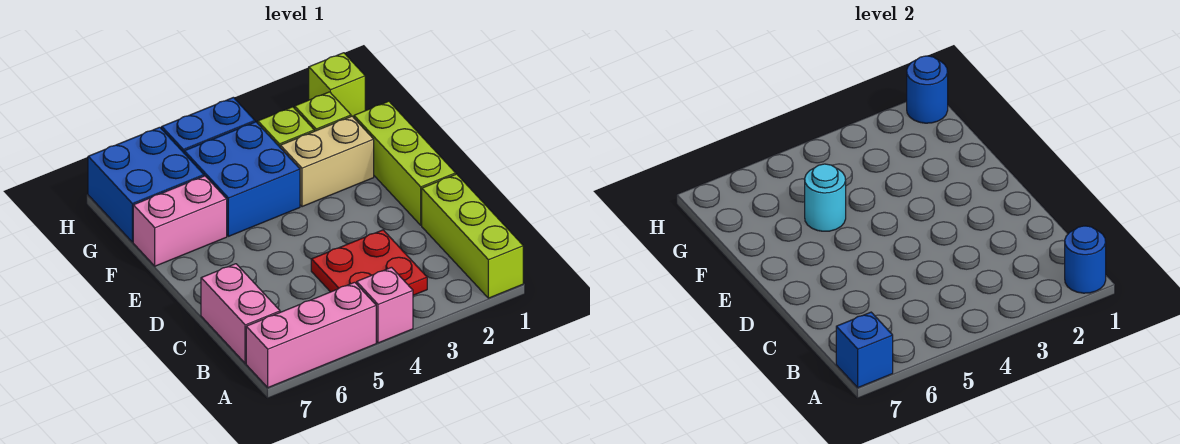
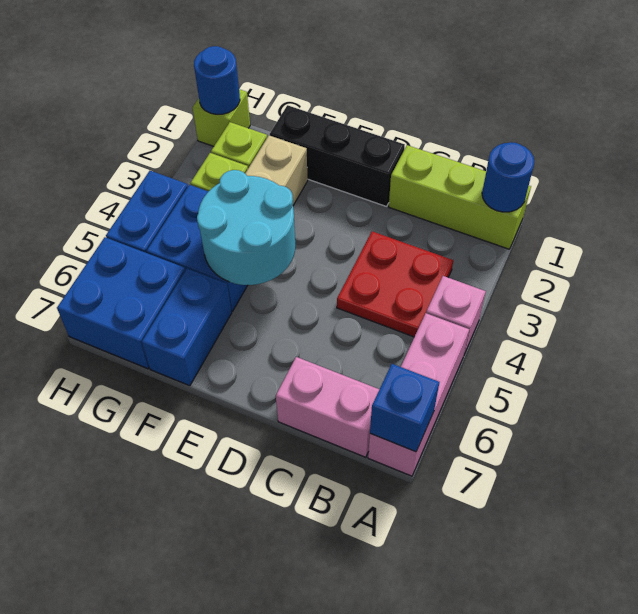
lime 1x3 brick [354,101,456,225] -> black 1x3 brick [270,105,405,207]
cyan 1x1 round brick [805,164,846,231] -> cyan 2x2 round brick [197,170,295,285]
pink 1x2 brick [133,176,227,266] -> blue 1x2 brick [142,269,232,386]

